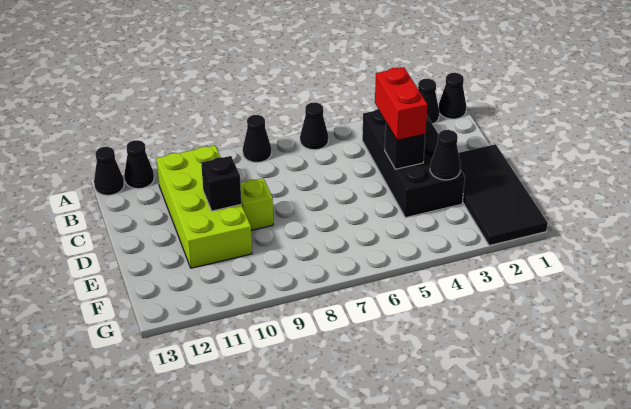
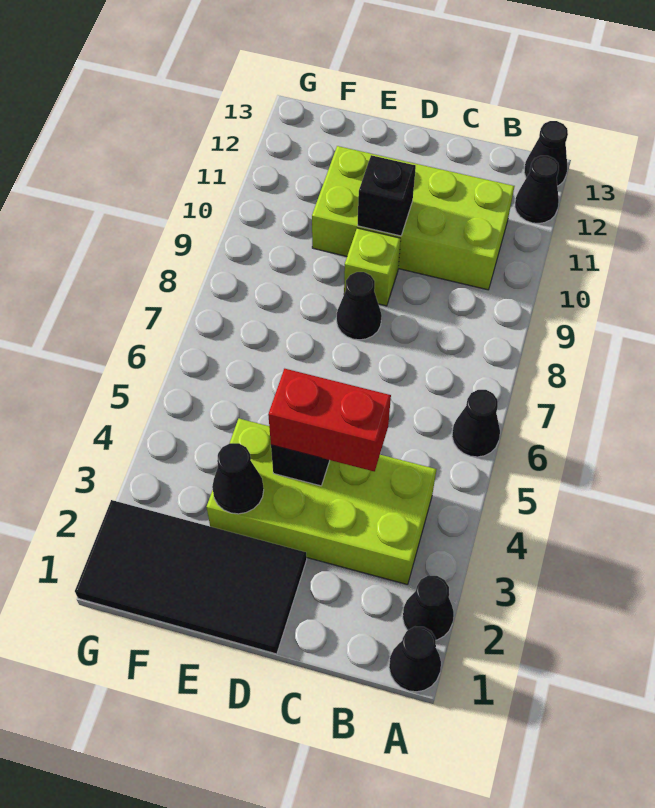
black 1x1 cone [243,115,272,162] -> black 1x1 cone moved to [337,272,382,340]
black 2x4 brick [362,109,465,218] -> lime 2x4 brick [207,418,437,585]

